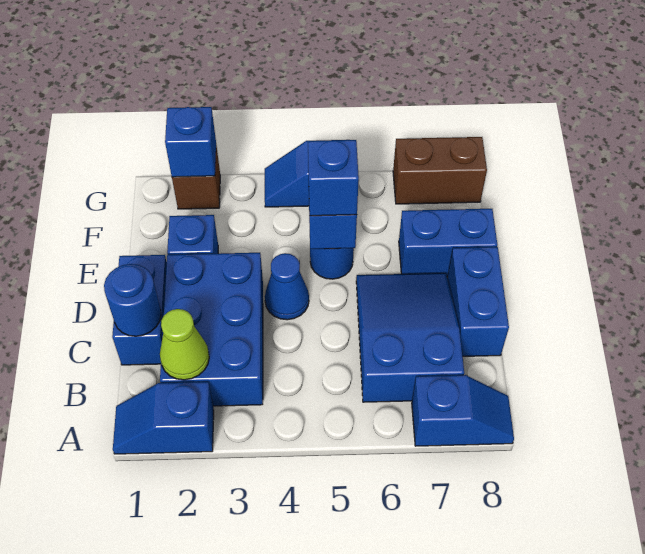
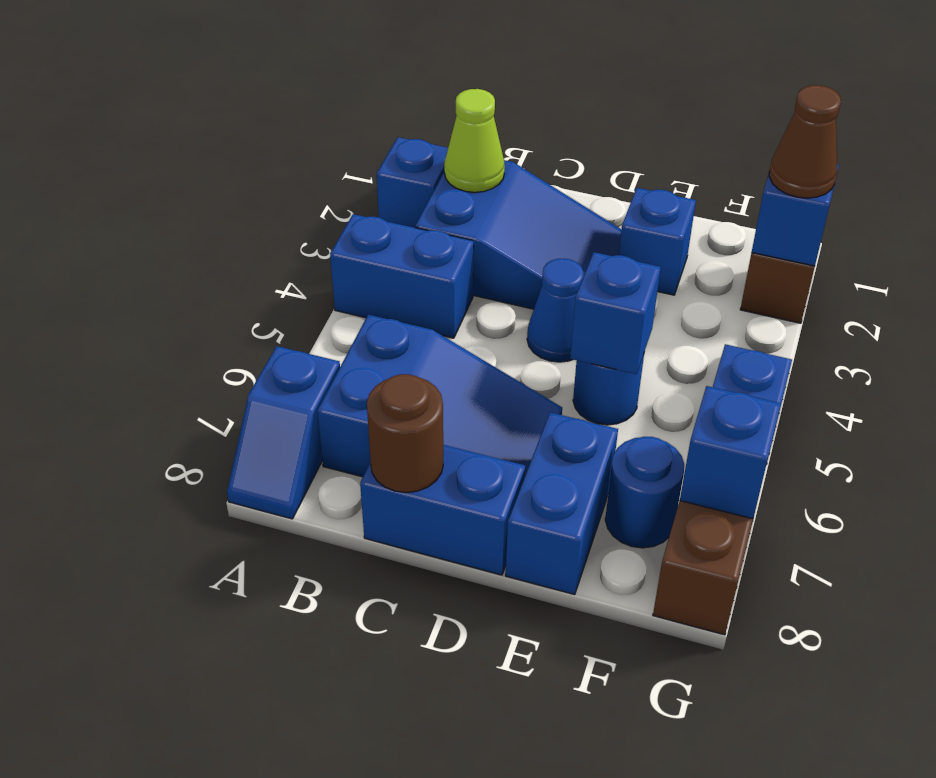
blue 2x3 brick [160,253,263,406] -> blue 2x3 slope [415,160,621,309]
blue 1x2 brick [112,255,167,365] -> blue 1x2 brick moved to [330,214,474,338]
blue 1x1 round brick [104,264,161,336] -> blue 1x1 round brick moved to [605,437,684,548]
none -> brown 1x1 round brick [367,374,443,493]
blue 1x1 brick [308,140,359,216] -> blue 1x1 brick moved to [680,386,781,519]
none -> brown 1x1 cone [769,85,841,198]

